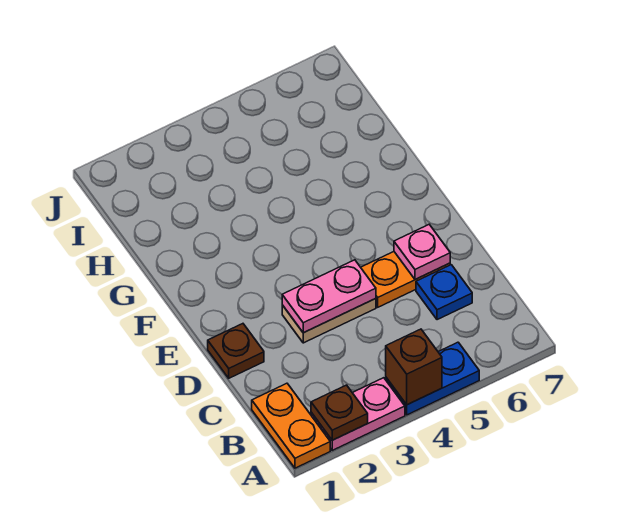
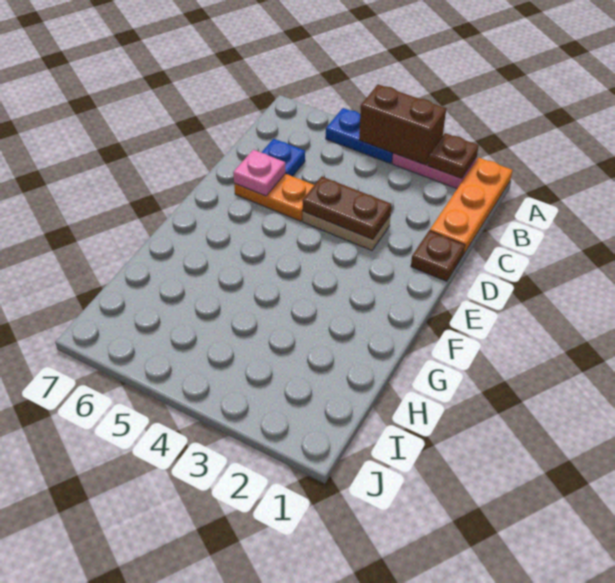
orange 1x2 plate [252,383,330,468] -> orange 1x3 plate [430,158,512,254]
brown 1x1 brick [386,329,442,405] -> brown 1x2 brick [359,84,446,165]
pink 1x2 plate [282,260,376,333] -> brown 1x2 plate [303,176,391,240]

